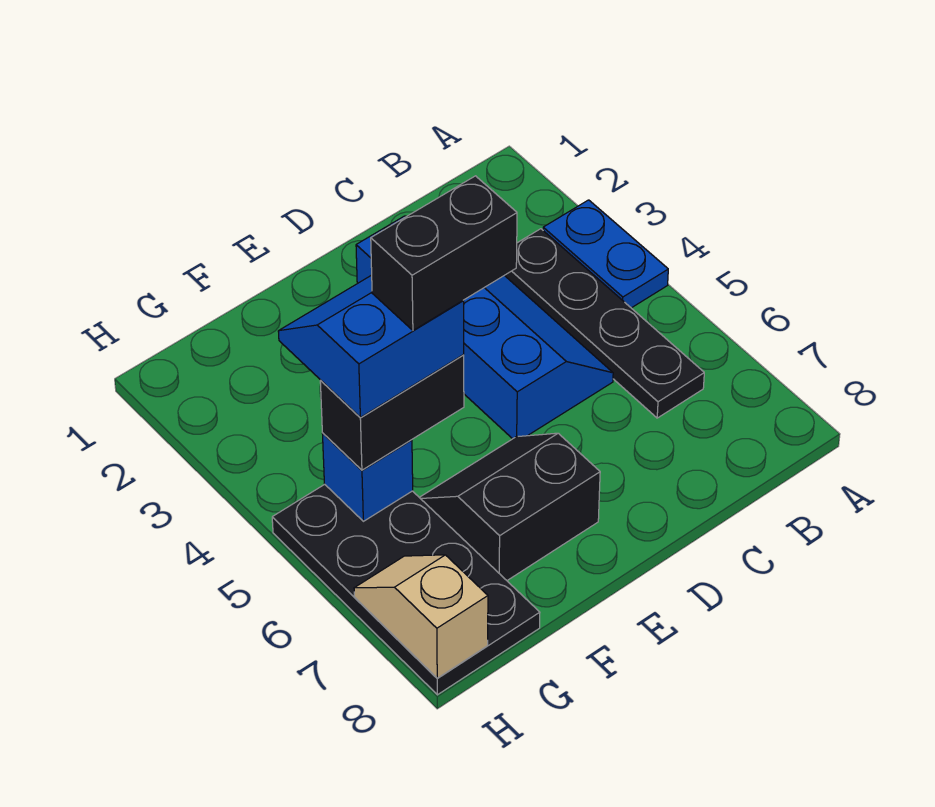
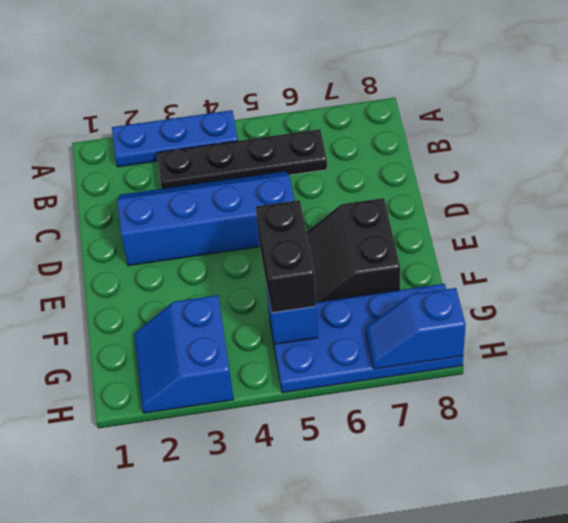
blue 1x2 plate [543,200,668,308] -> blue 1x3 plate [112,110,238,167]
black 1x2 brick [371,176,517,330] -> none
blue 2x2 slope [278,275,464,417] -> blue 2x2 slope moved to [134,295,234,413]
black 2x4 plate [272,484,540,695] -> blue 2x4 plate [269,284,463,393]
tan 1x2 slope [354,555,488,678] -> blue 1x2 slope [366,288,466,369]

